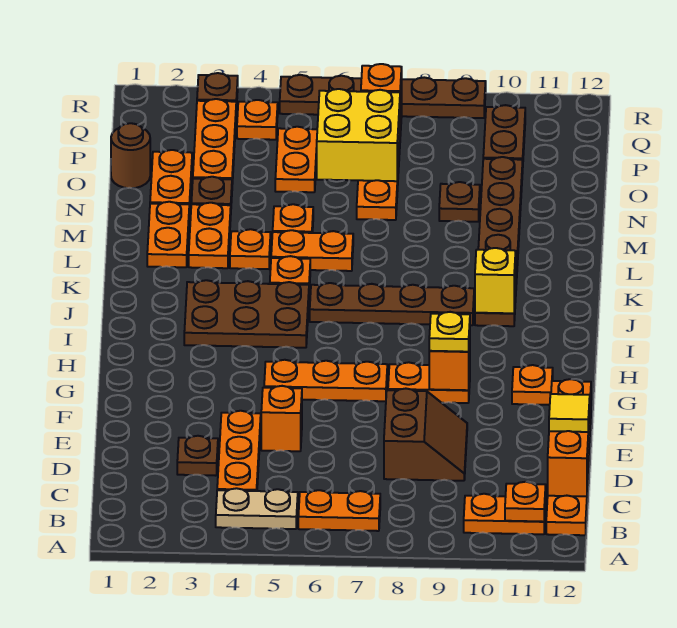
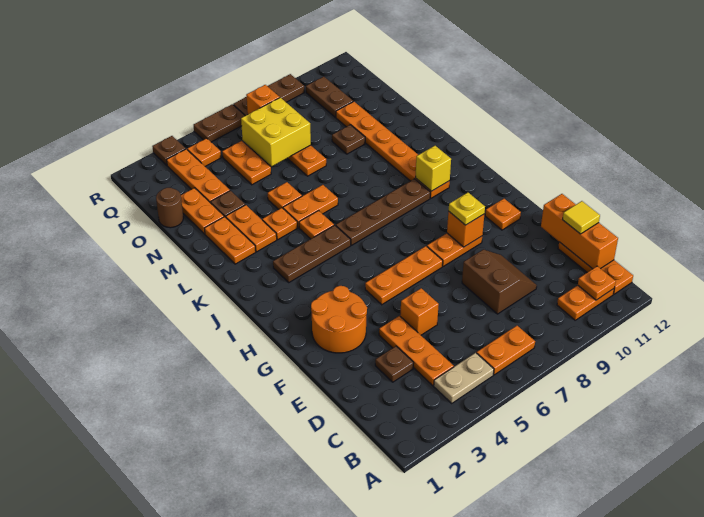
none -> orange 2x2 round brick [311,286,367,353]
brown 2x3 plate [184,280,309,348] -> brown 1x3 plate [273,225,351,282]
brown 1x6 plate [475,157,523,326] -> orange 1x6 plate [336,101,450,198]

